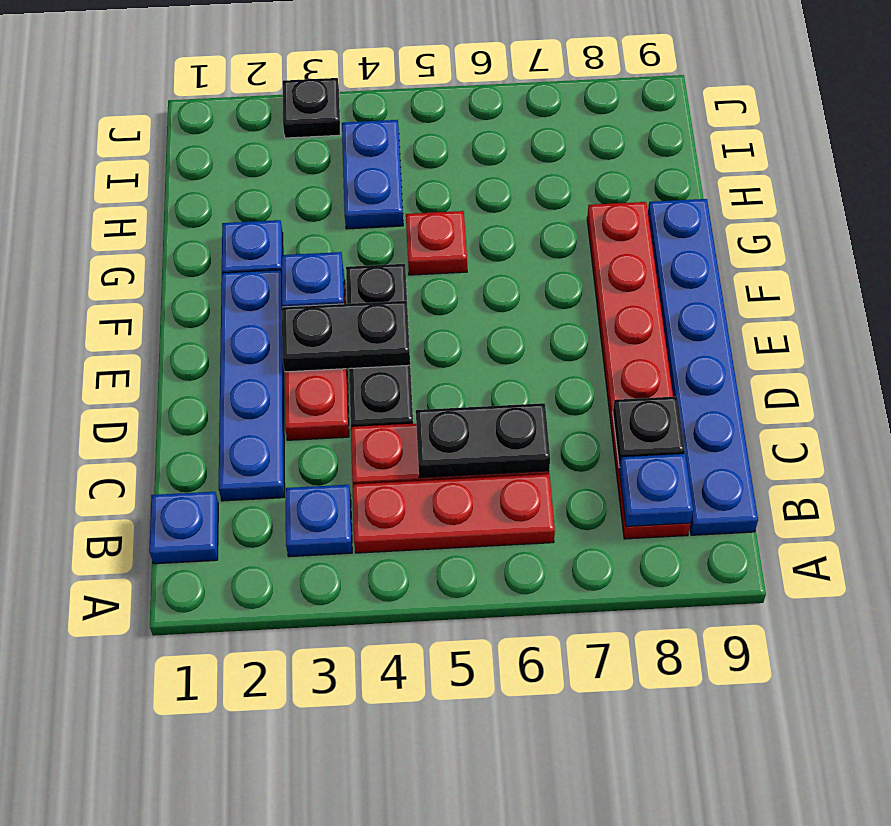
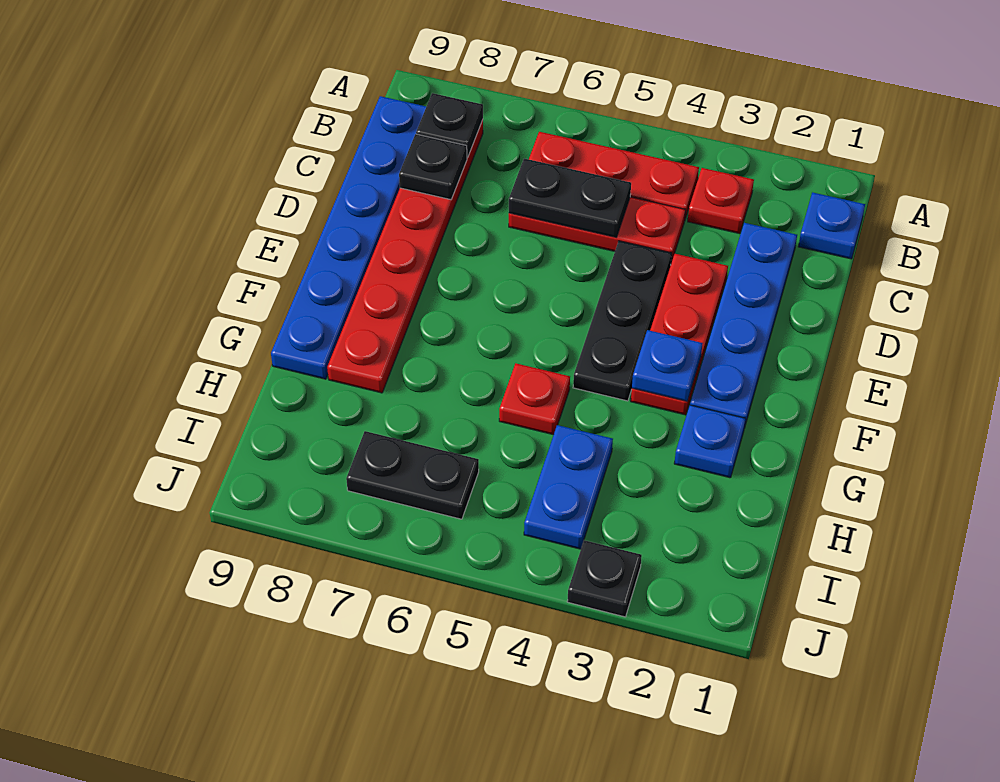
blue 1x1 plate [286,485,352,557] -> red 1x1 plate [688,168,754,234]
blue 1x1 plate [619,454,693,526] -> black 1x1 plate [416,93,483,158]
black 1x2 plate [282,301,410,372] -> black 1x2 plate moved to [346,431,479,519]

